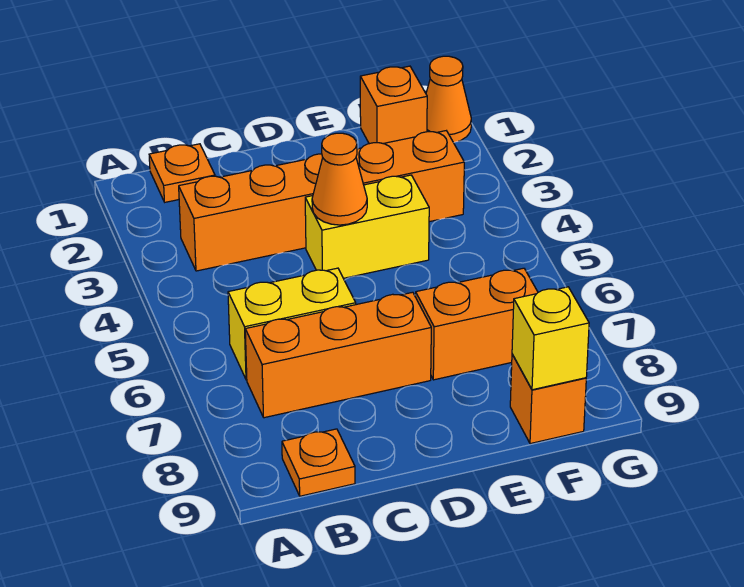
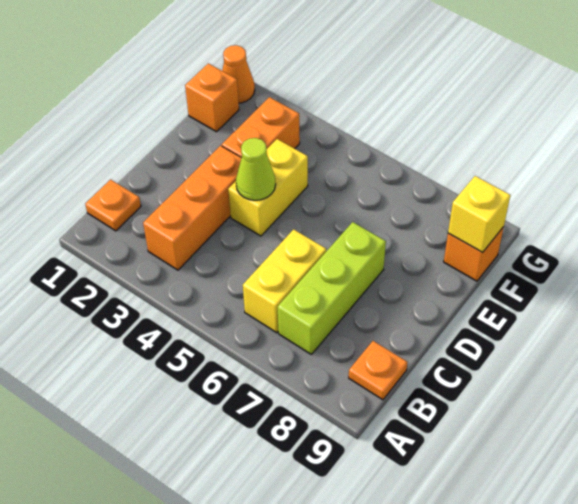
orange 1x3 brick [245,292,431,418] -> lime 1x3 brick [278,222,386,354]
orange 1x1 cone [312,133,367,225] -> lime 1x1 cone [236,138,276,200]
orange 1x2 brick [416,268,538,380] -> none

